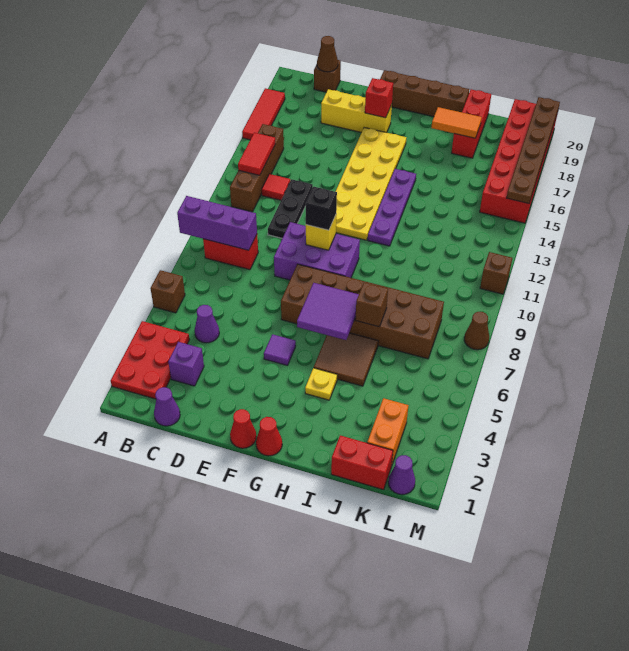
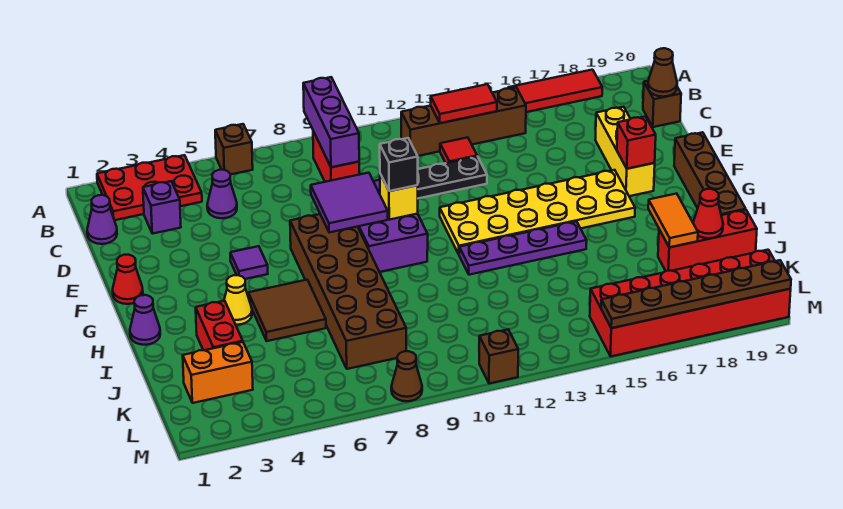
red 1x1 cone [256,417,282,456] -> red 1x1 cone moved to [693,189,723,238]
purple 2x2 tile [297,283,359,340] -> purple 2x2 tile moved to [311,173,388,233]
yellow 1x1 plate [305,368,337,400] -> yellow 1x1 cone [224,275,252,325]
brown 1x1 brick [356,282,388,327] -> none
red 1x2 brick [331,436,393,490] -> red 1x2 brick moved to [196,301,243,350]
purple 1x1 cone [388,455,415,495] -> purple 1x1 cone moved to [130,295,160,345]

